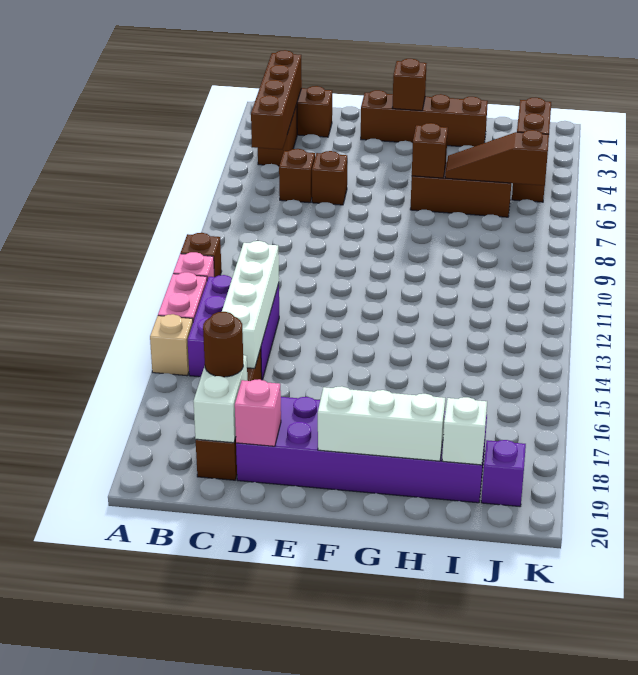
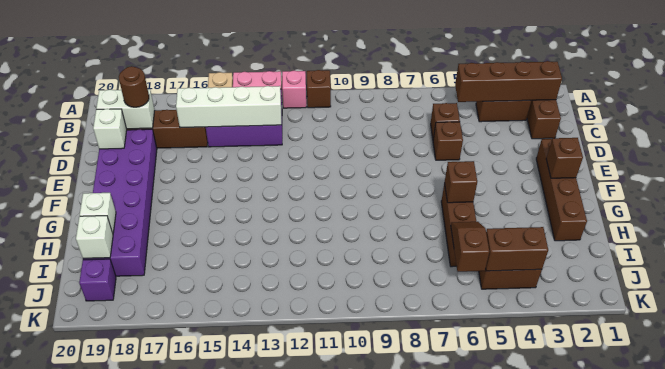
pink 1x1 brick [235,379,281,446] -> white 1x1 brick [93,109,127,149]
white 1x3 brick [318,386,445,461] -> white 1x1 brick [80,193,116,233]
brown 1x3 slope [445,130,549,185] -> brown 1x2 slope [451,222,489,272]

